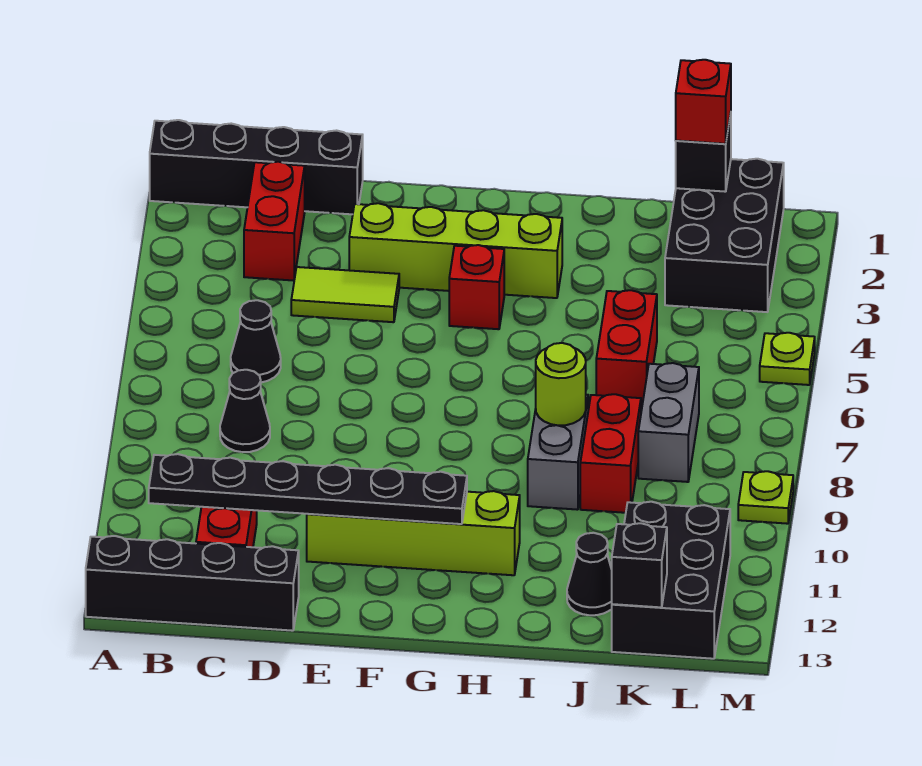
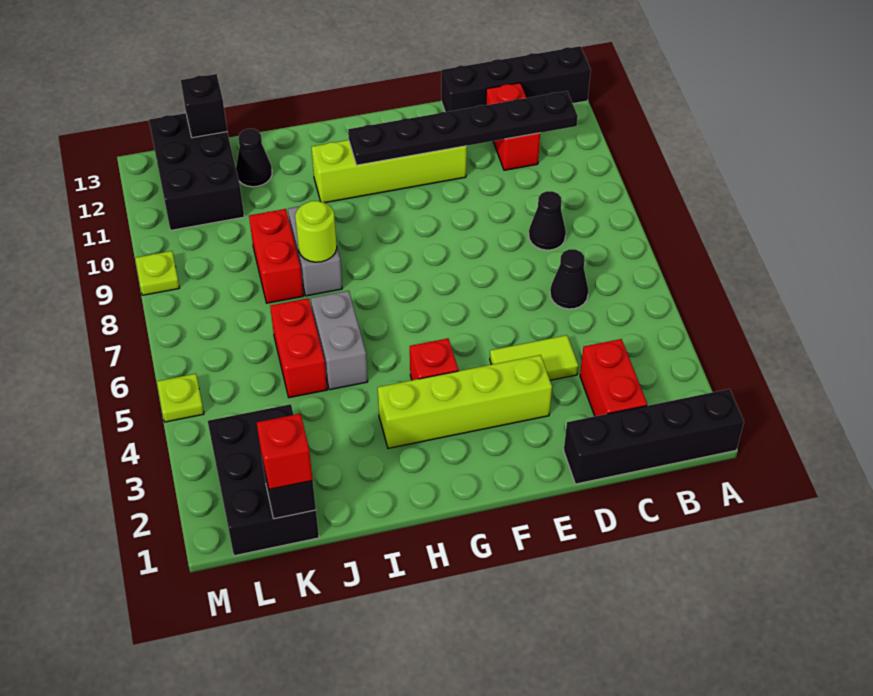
grey 1x2 brick [638,363,699,482] -> grey 1x2 brick moved to [311,291,368,390]

